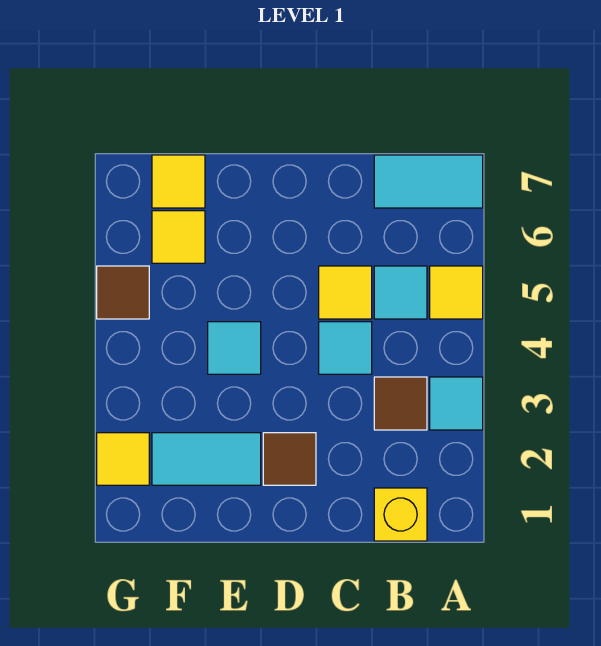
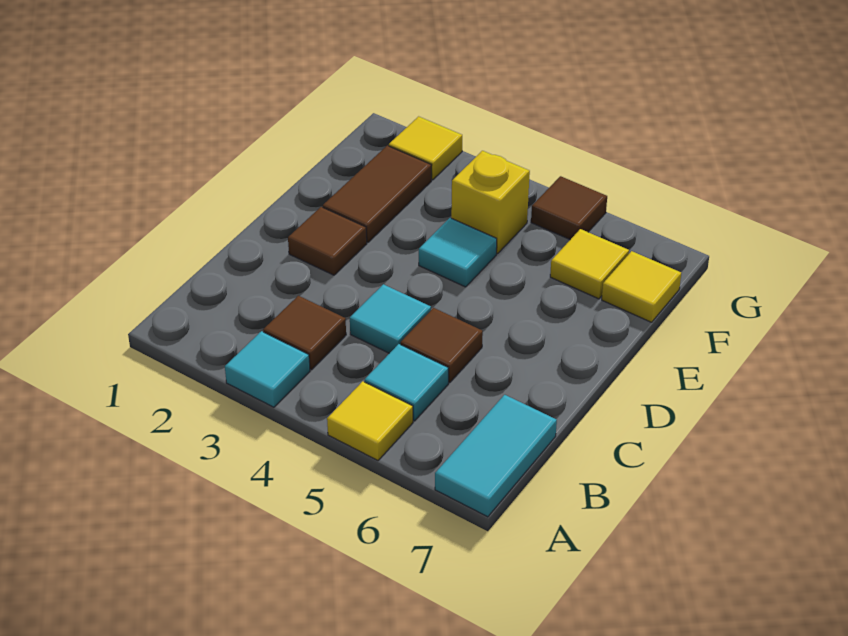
yellow 1x1 brick [374,488,427,541] -> yellow 1x1 brick moved to [451,151,530,254]
yellow 1x1 tile [319,266,372,319] -> brown 1x1 tile [401,308,483,383]
cyan 1x2 tile [152,433,261,485] -> brown 1x2 tile [323,146,431,242]

